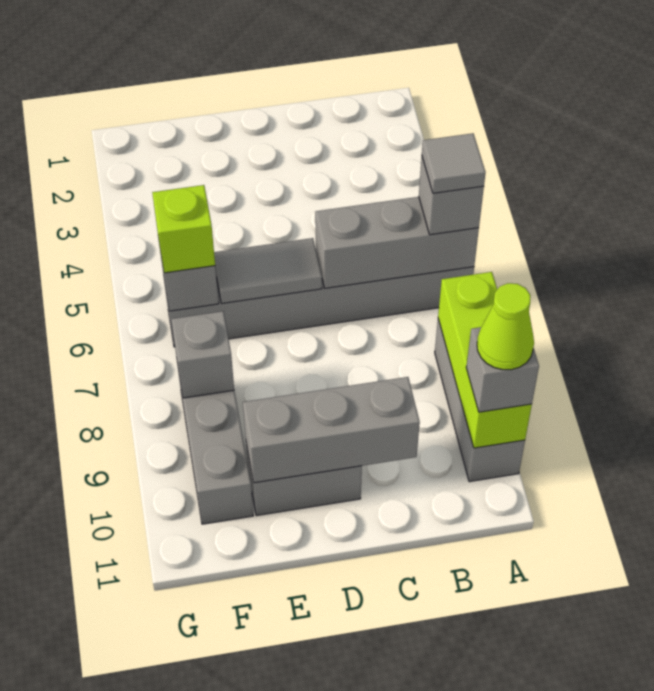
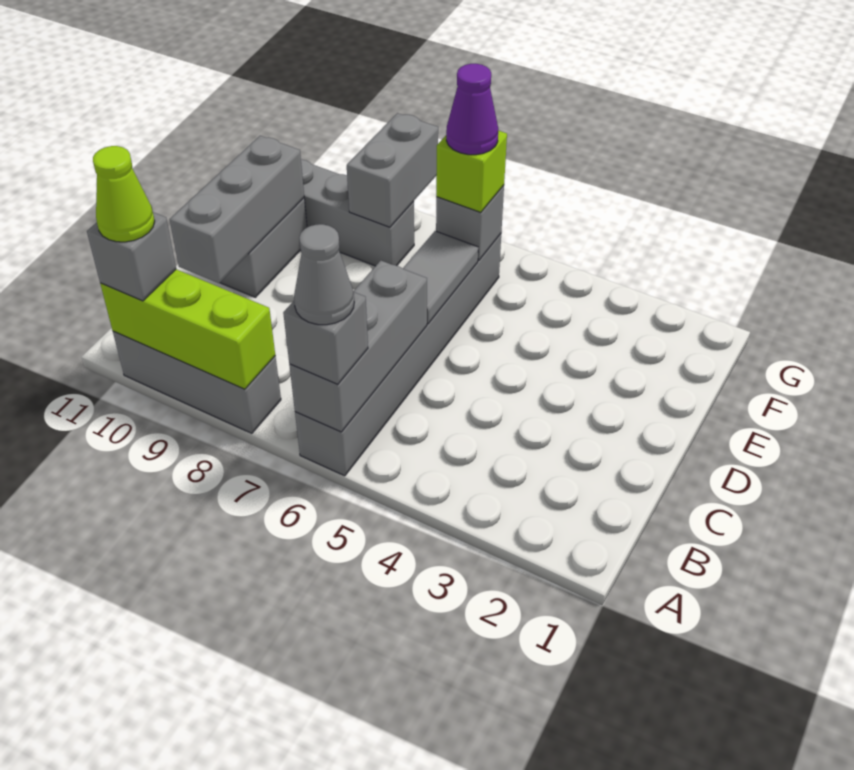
grey 1x1 tile [422,133,486,193] -> grey 1x1 cone [294,224,354,325]
none -> purple 1x1 cone [446,64,498,155]
grey 1x1 brick [171,311,234,398] -> grey 1x2 brick [347,113,438,227]

